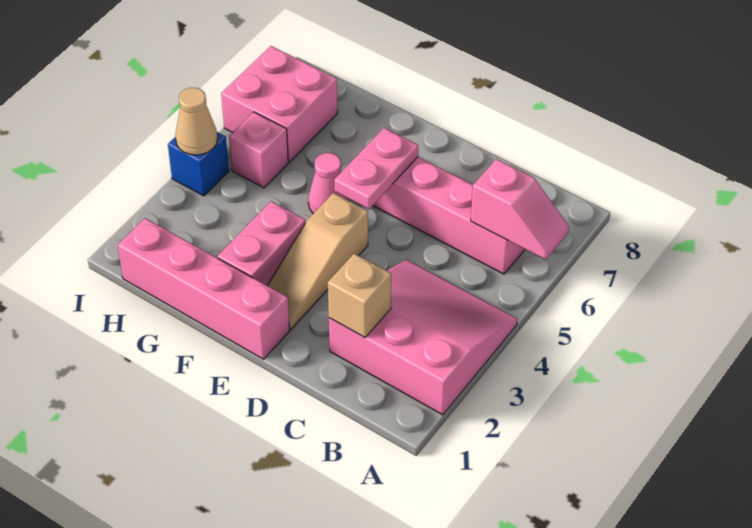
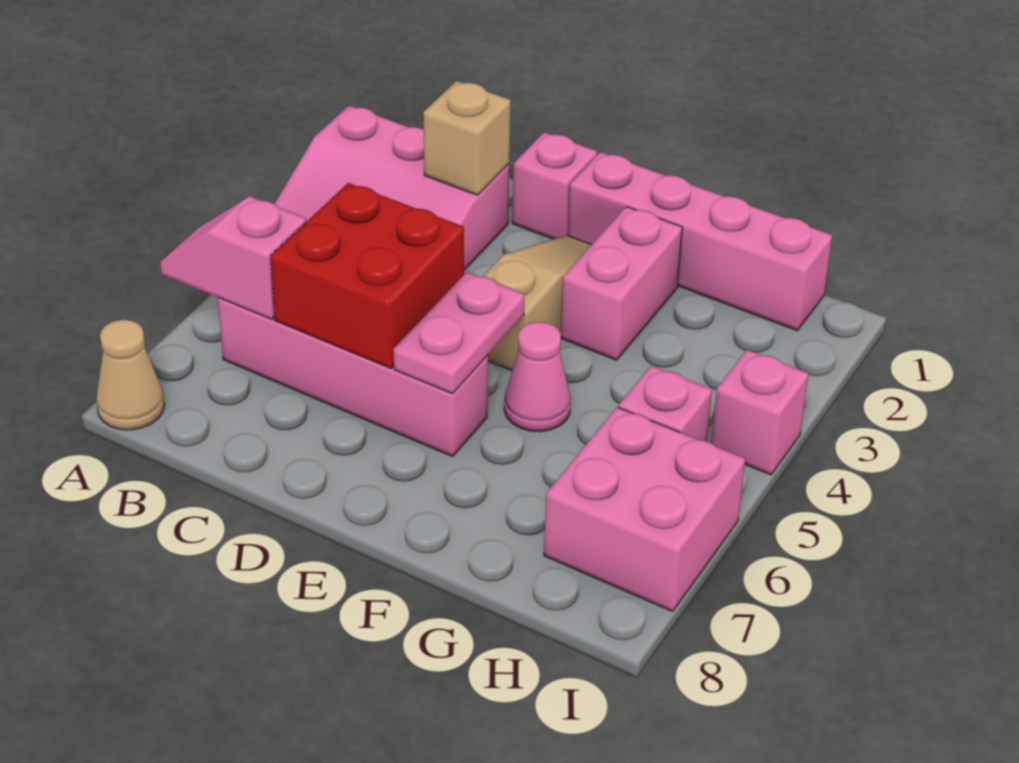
none -> red 2x2 brick [271,183,464,368]
none -> pink 1x1 brick [512,132,597,239]
blue 1x1 brick [168,132,229,196] -> pink 1x1 brick [711,350,808,475]
tan 1x1 cone [175,88,217,155] -> tan 1x1 cone moved to [96,320,165,430]

